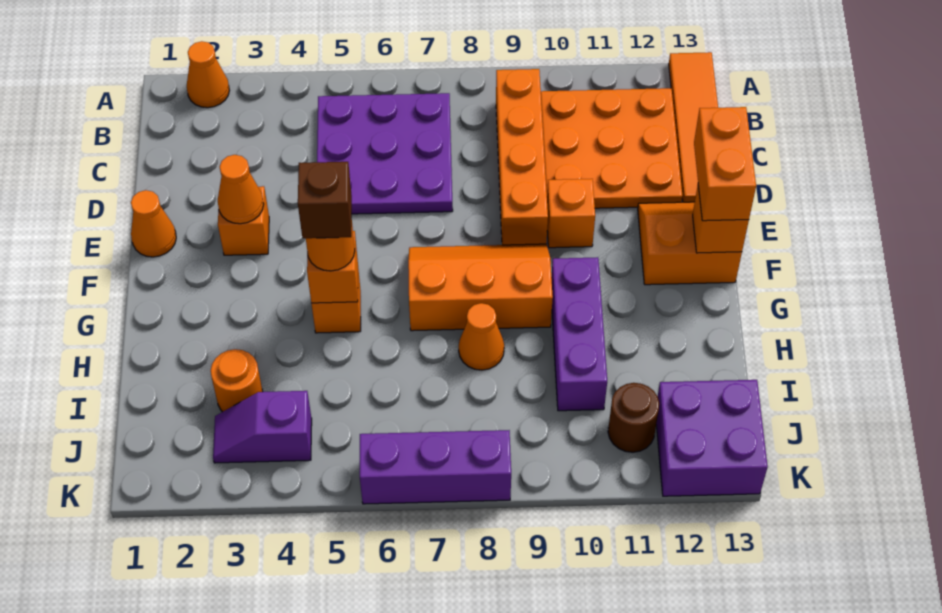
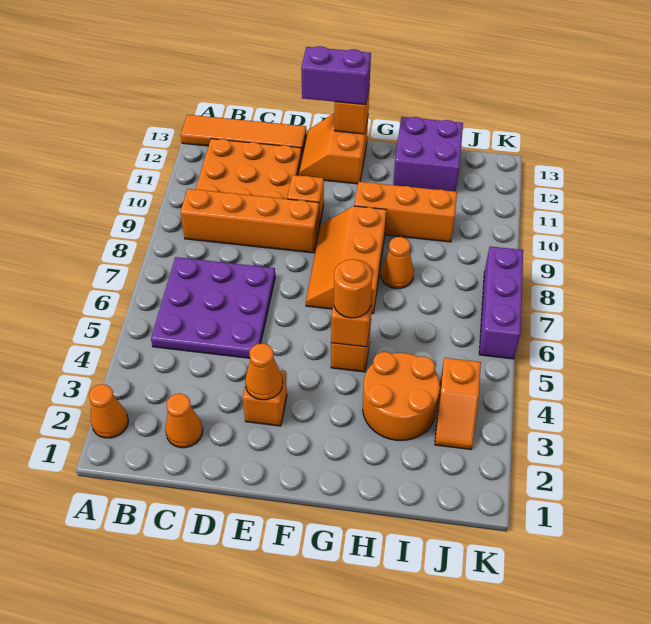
orange 1x1 cone [131,190,176,257] -> orange 1x1 cone moved to [165,394,203,448]
orange 1x2 brick [694,107,756,221] -> purple 1x2 brick [301,46,371,105]
brown 1x1 brick [298,162,352,238] -> none
purple 1x3 brick [551,257,607,411] -> orange 1x3 brick [354,182,457,242]
orange 1x1 round brick [211,349,263,412] -> orange 2x2 round brick [363,352,440,441]
purple 1x2 slope [213,391,312,463] -> orange 1x2 slope [435,358,481,449]
brown 1x1 round brick [608,383,659,452] -> none
purple 2x2 brick [656,380,768,496] -> purple 2x2 brick moved to [393,117,463,192]

